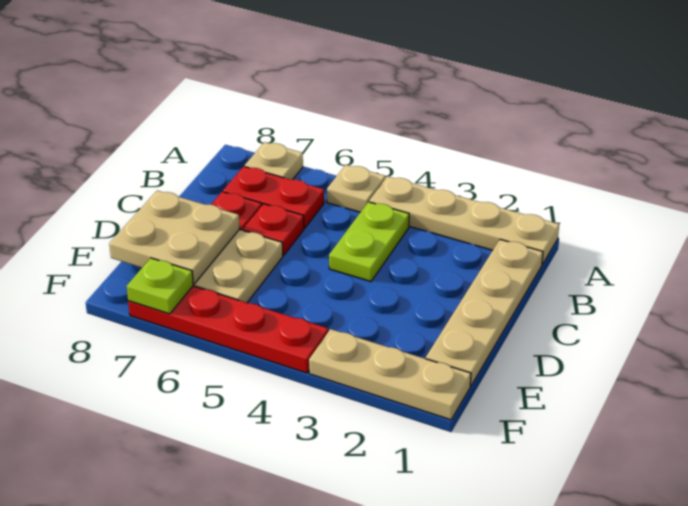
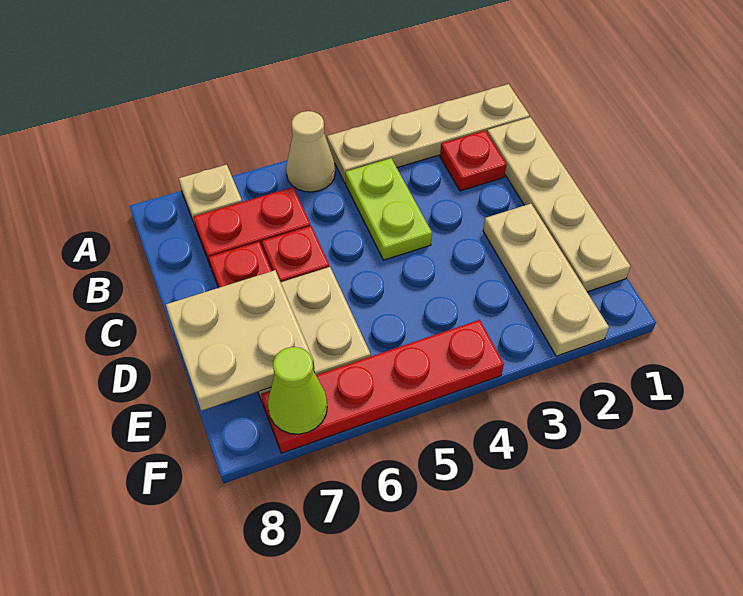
tan 1x1 plate [327,165,385,212] -> tan 1x1 cone [286,111,335,192]
none -> red 1x1 plate [440,131,507,191]
tan 1x3 plate [309,329,471,420] -> tan 1x3 plate turned to [483,204,609,356]
lime 1x1 plate [127,258,193,314] -> lime 1x1 cone [268,347,327,434]

